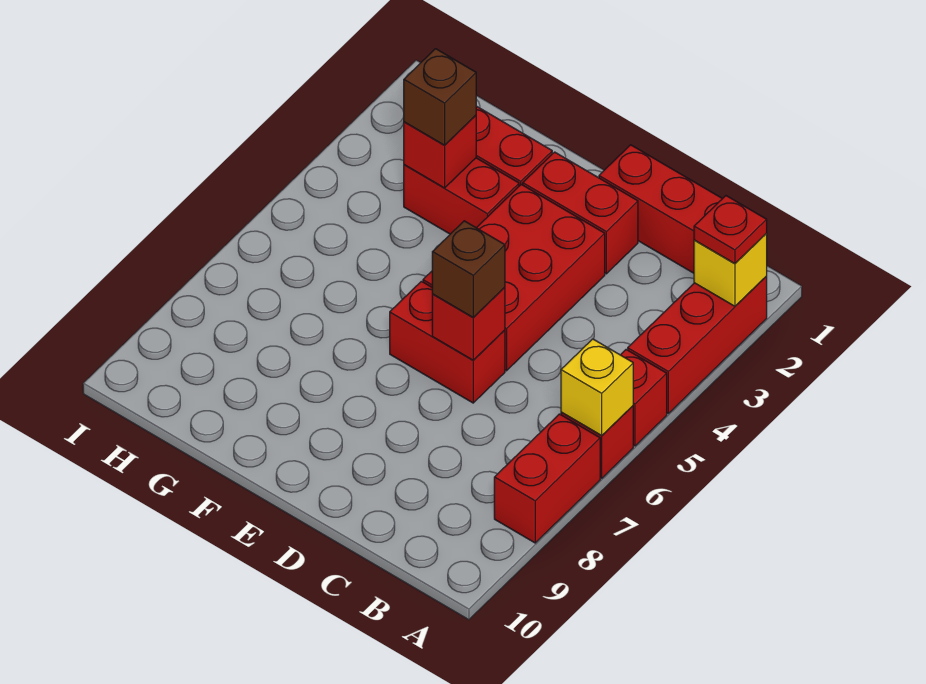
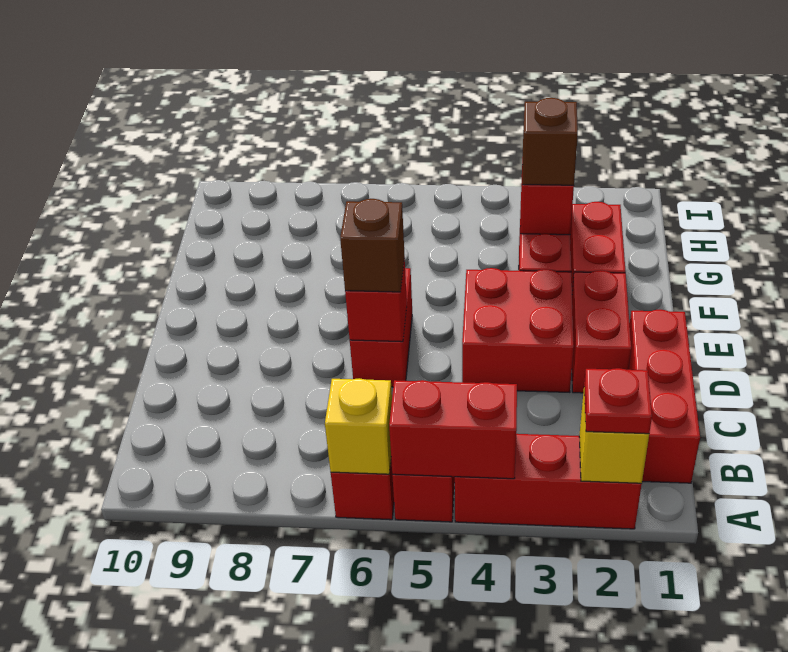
red 1x2 brick [494,414,600,543] -> red 1x2 brick moved to [389,380,517,479]
red 2x3 brick [423,184,605,371] -> red 2x2 brick [462,268,574,392]

